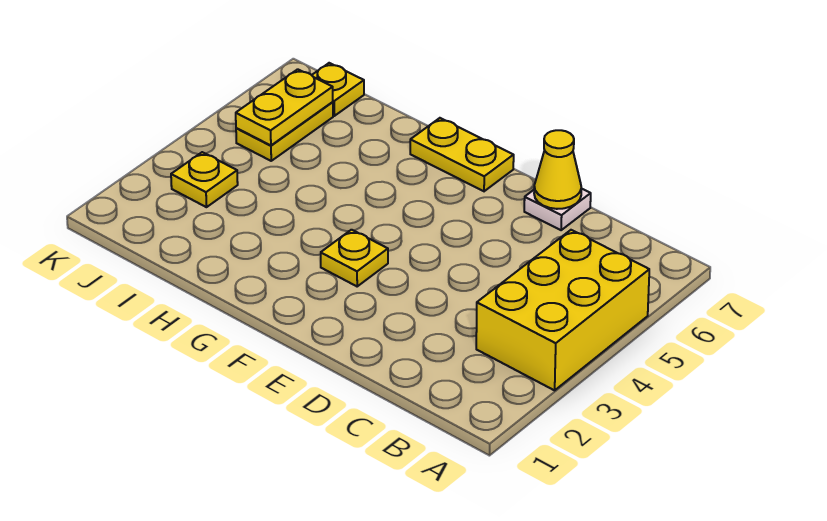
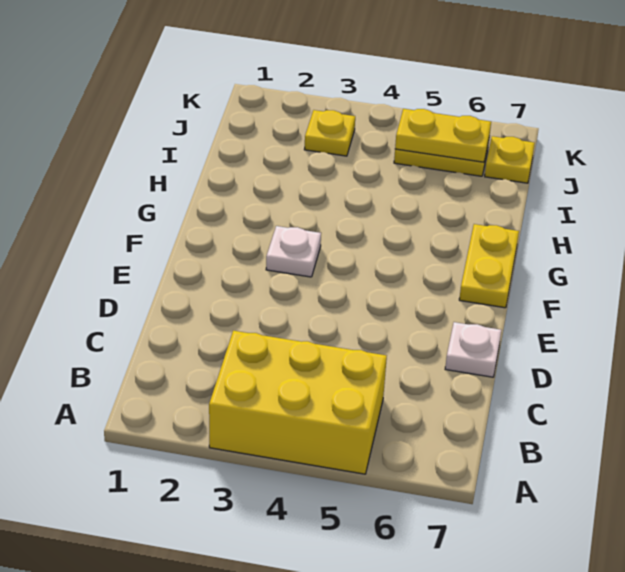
yellow 1x1 cone [534,130,581,209] -> none
yellow 1x1 plate [321,230,388,286] -> white 1x1 plate [266,226,321,277]

